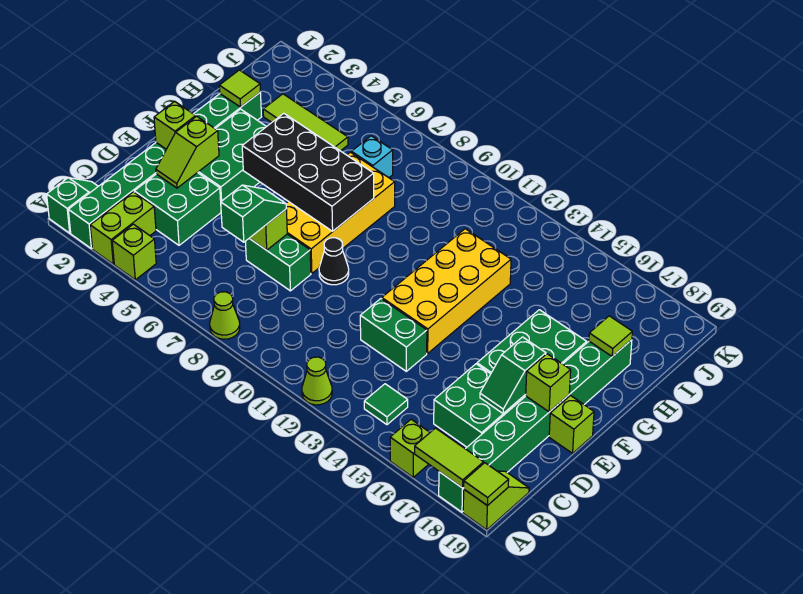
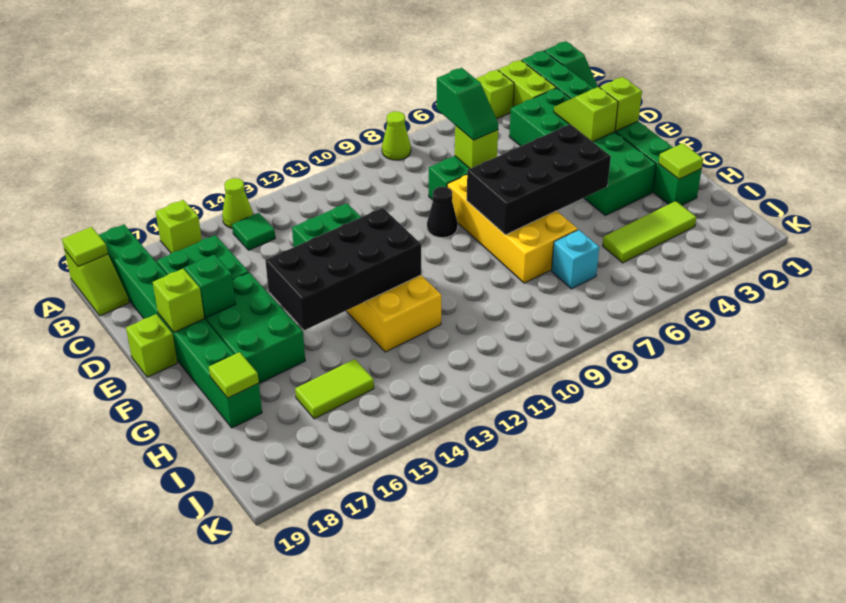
lime 1x1 cone [302,357,332,405] -> lime 1x1 cone moved to [222,178,253,228]
lime 1x2 tile [414,428,484,488] -> lime 1x2 tile moved to [295,359,374,419]
none -> black 2x4 brick [265,208,421,330]

